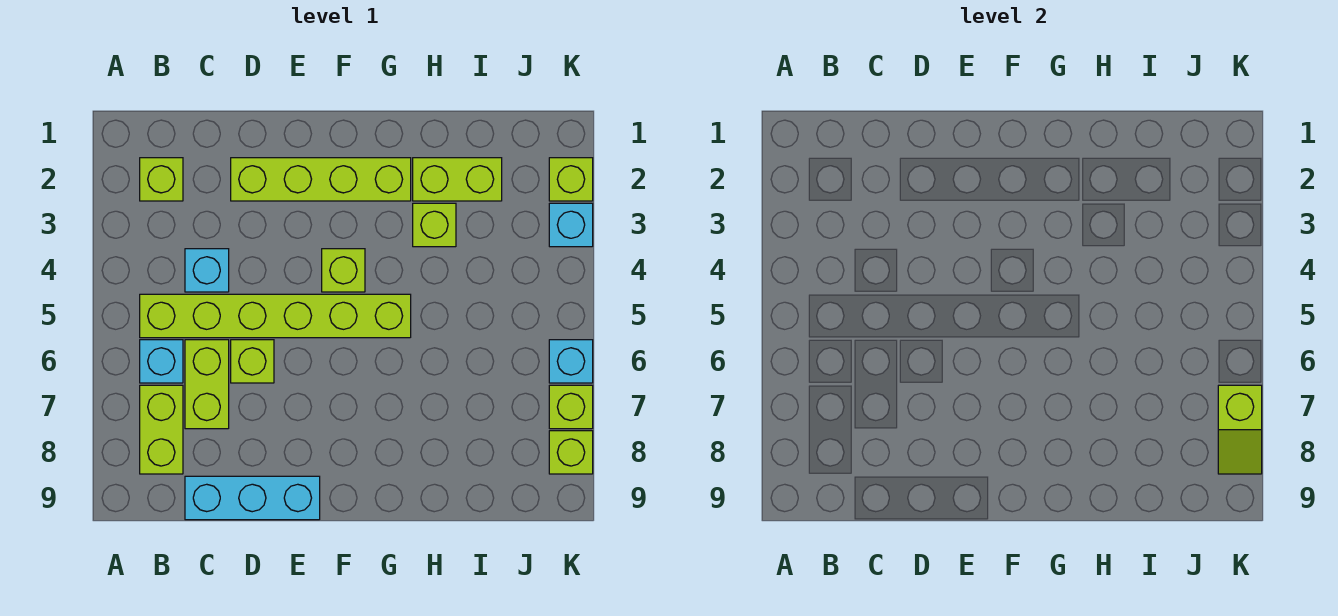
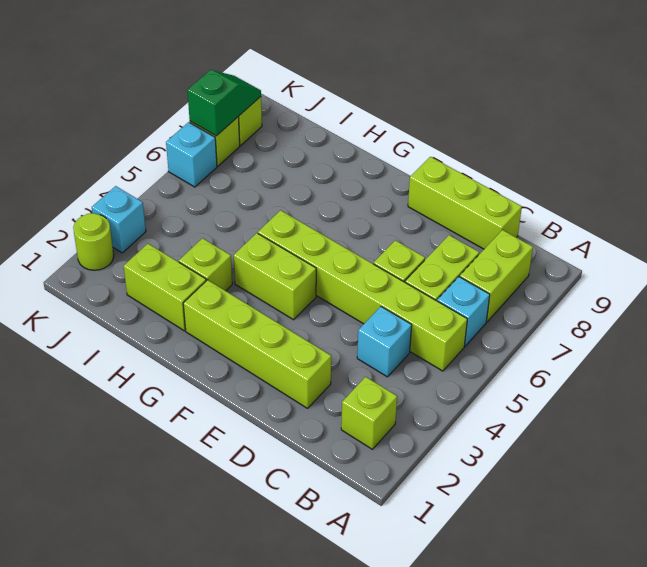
cyan 1x3 brick [185,476,320,520] -> lime 1x3 brick [408,157,522,249]
lime 1x1 brick [322,249,365,292] -> lime 1x2 brick [234,233,316,320]
lime 1x1 brick [549,158,593,201] -> lime 1x1 round brick [73,213,114,270]
lime 1x2 slope [1218,385,1262,474] -> green 1x2 slope [187,70,261,136]

